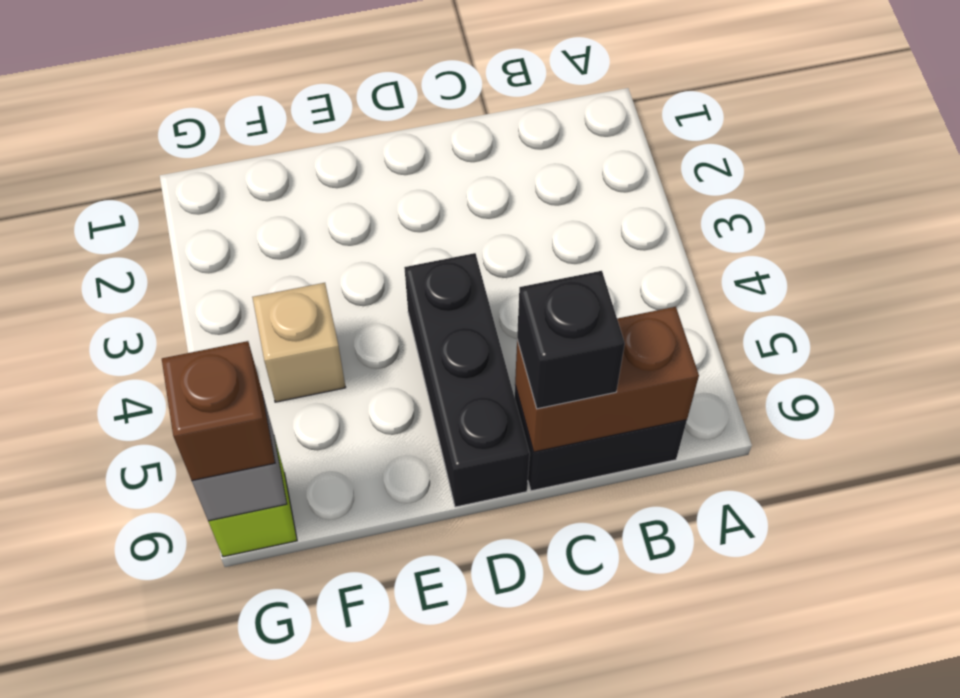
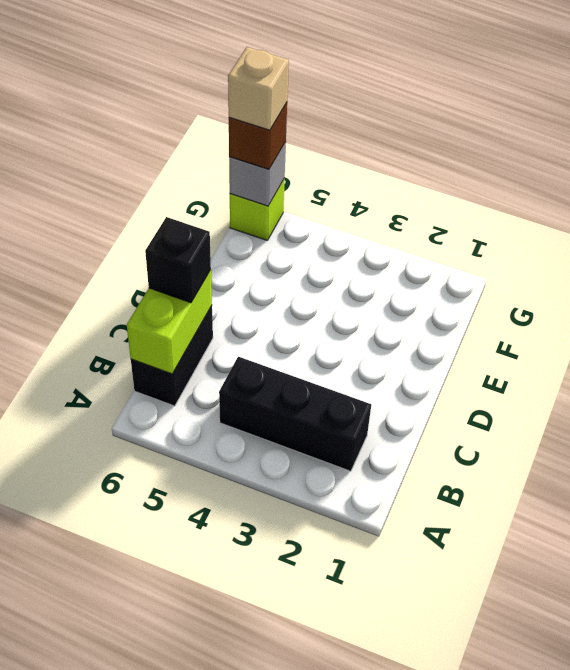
brown 1x2 brick [515,307,699,452] -> lime 1x2 brick [127,270,212,374]
black 1x3 brick [404,253,530,507] -> black 1x3 brick moved to [219,357,371,471]
tan 1x1 brick [252,283,346,402] -> tan 1x1 brick moved to [228,47,289,130]

